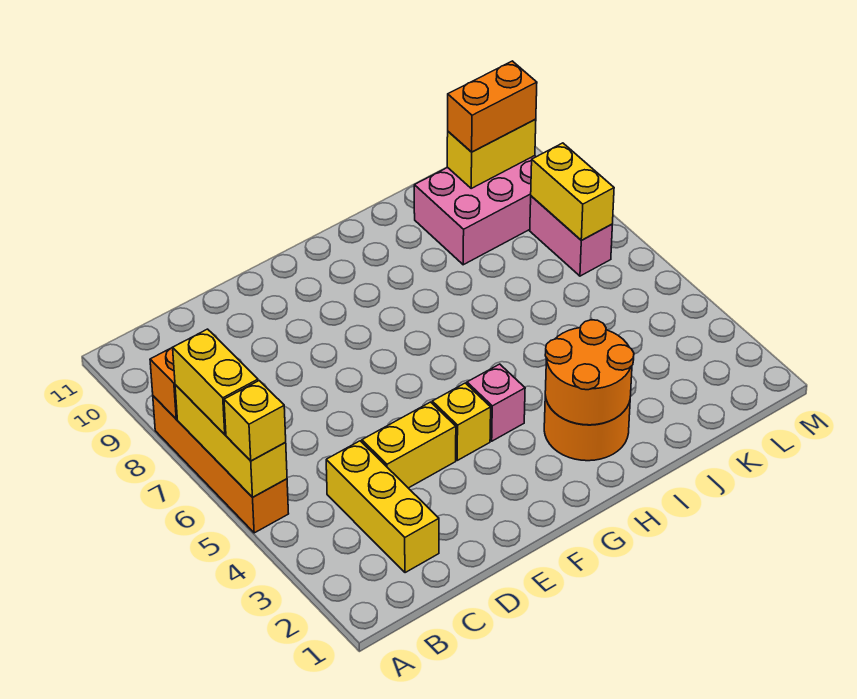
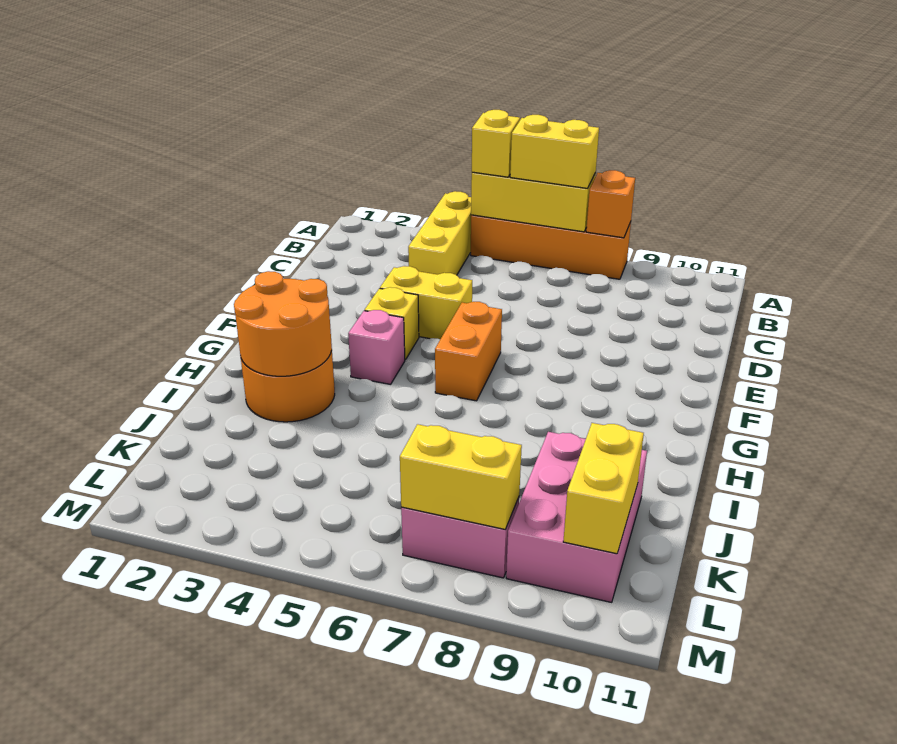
yellow 1x3 brick [326,441,439,573] -> yellow 1x3 brick turned to [408,191,471,275]
yellow 1x2 brick [362,402,456,488] -> yellow 1x2 brick turned to [380,266,472,339]
orange 1x2 brick [448,61,537,152] -> orange 1x2 brick moved to [435,302,502,401]

